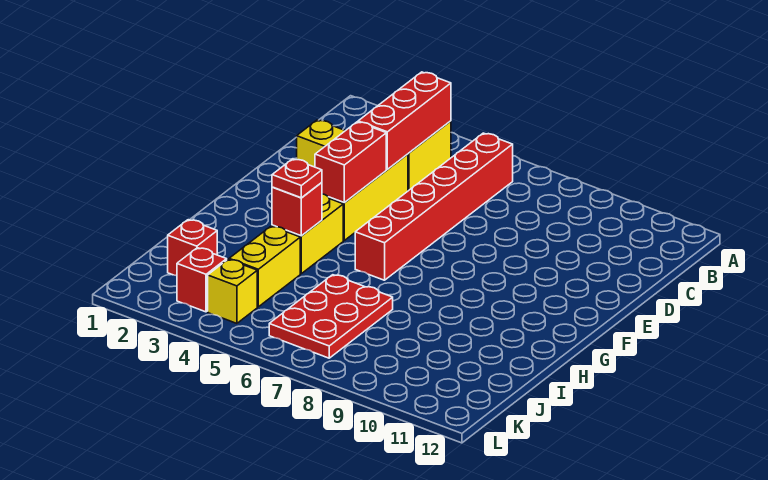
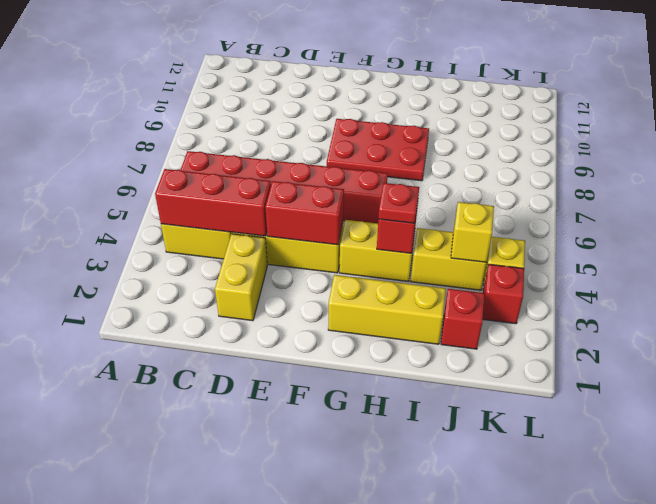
none -> yellow 1x3 brick [328,275,446,344]
red 2x3 plate [269,275,393,358] -> red 2x3 plate moved to [327,119,429,181]
none -> yellow 1x1 brick [451,202,494,262]

